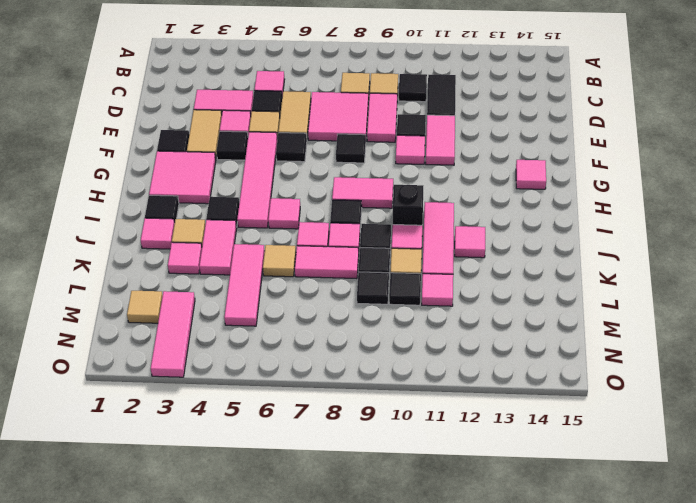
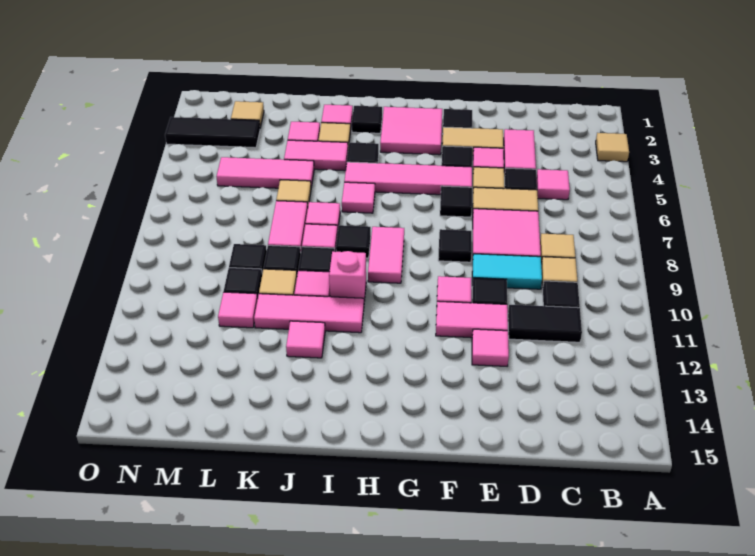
none -> tan 1x1 tile [596,133,629,162]
pink 1x2 tile [367,93,397,142] -> cyan 1x2 tile [472,254,542,289]
pink 1x1 tile [516,160,546,189] -> pink 1x1 tile moved to [472,329,509,366]
black 1x1 brick [393,185,423,225] -> pink 1x1 brick [329,251,366,301]
pink 1x3 tile [151,291,195,377] -> black 1x3 tile [165,117,260,148]

